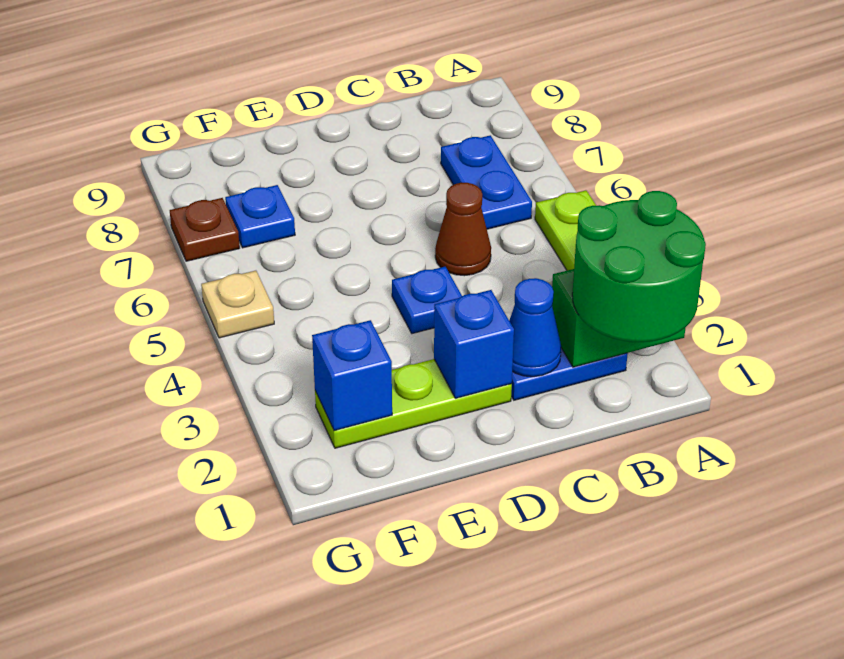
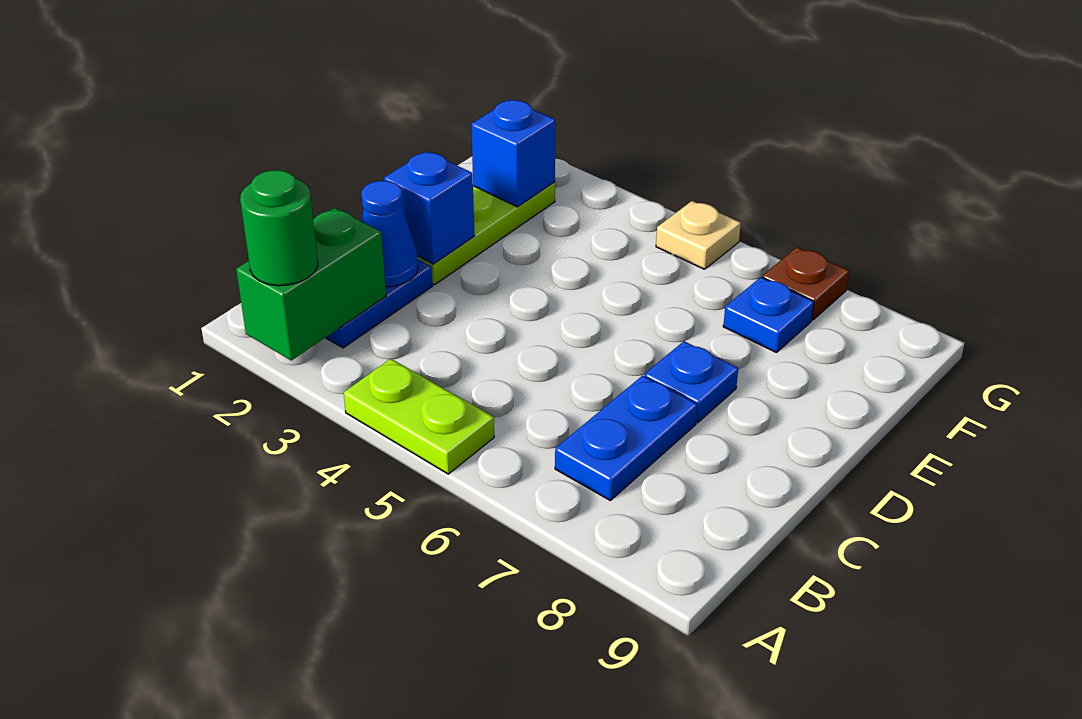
green 2x2 round brick [572,191,706,342] -> green 1x1 round brick [240,170,318,286]
blue 1x2 plate [441,135,532,229] -> blue 1x2 plate turned to [555,375,698,500]
brown 1x1 cone [435,183,491,276] -> none
blue 1x1 plate [392,267,462,334] -> blue 1x1 plate moved to [644,341,738,423]

